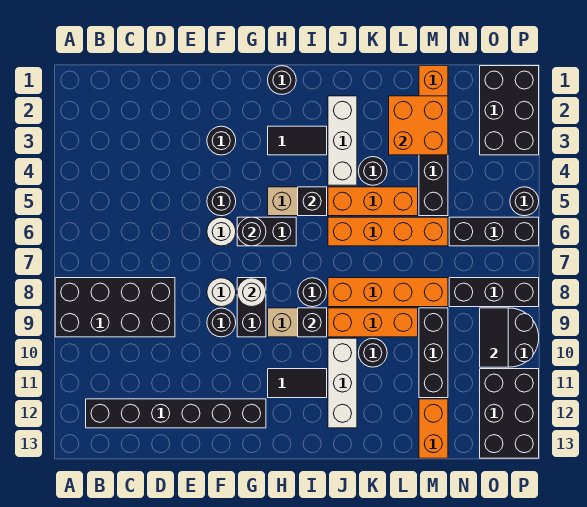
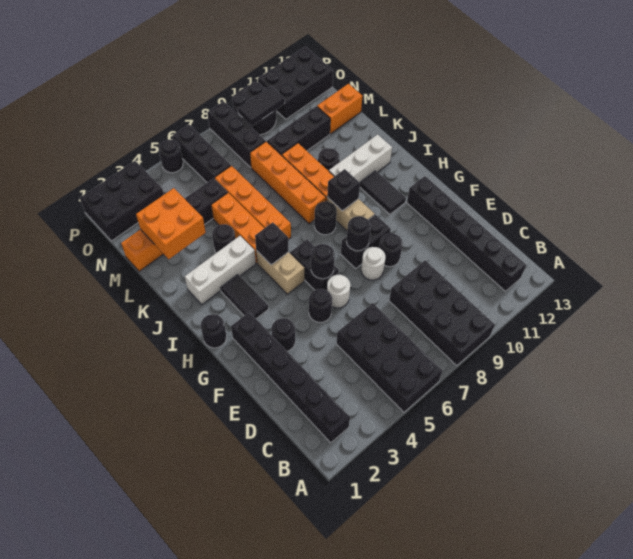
none -> black 2x4 brick [336,303,443,412]
none -> black 1x6 brick [231,312,350,443]
white 1x1 round brick [237,278,266,307] -> black 1x1 round brick [347,216,371,251]

